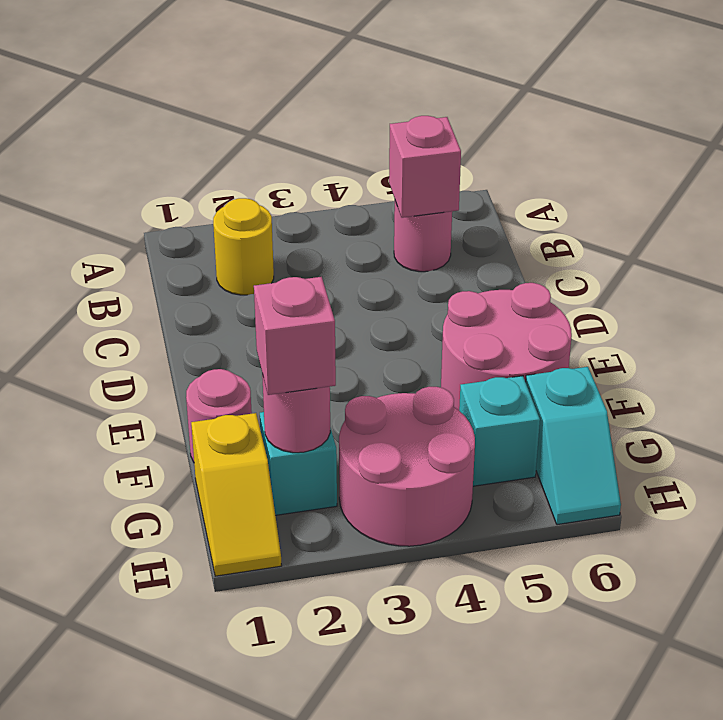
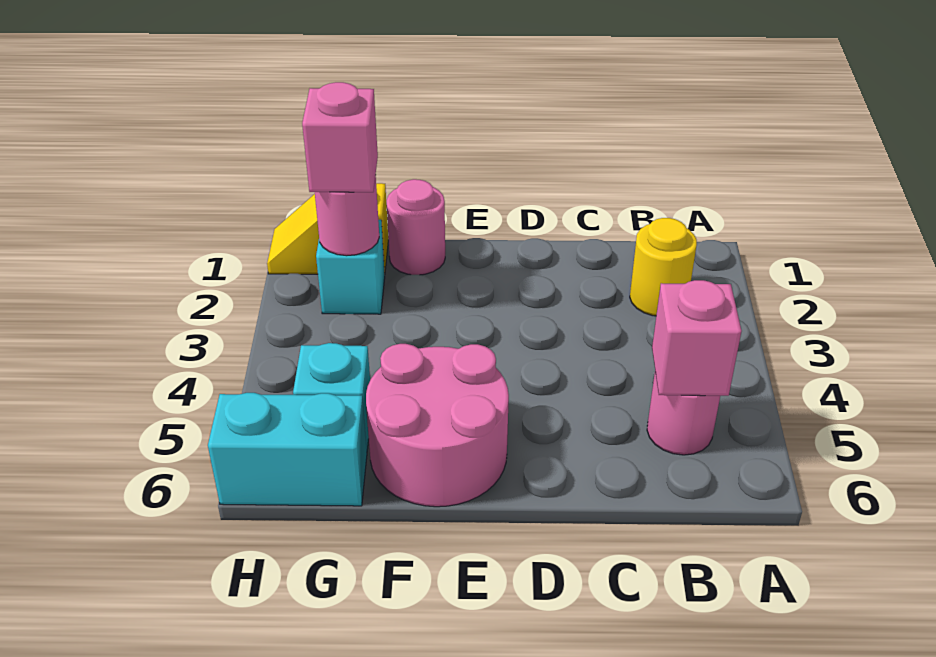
pink 2x2 round brick [339,387,475,546] -> none
cyan 1x2 slope [526,367,621,525] -> cyan 1x2 brick [208,393,367,506]

